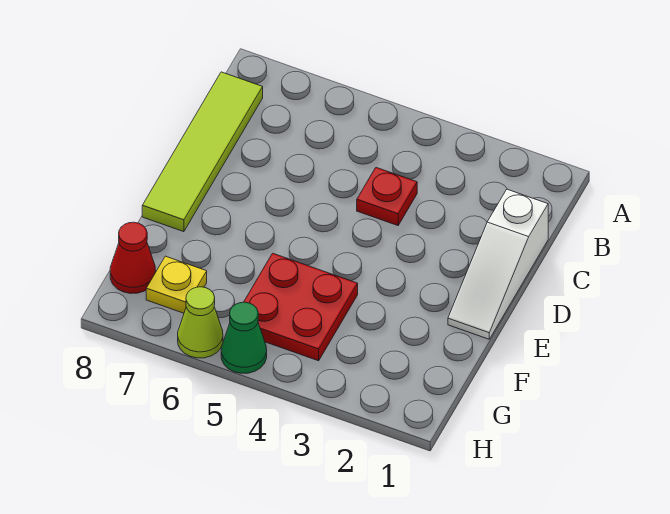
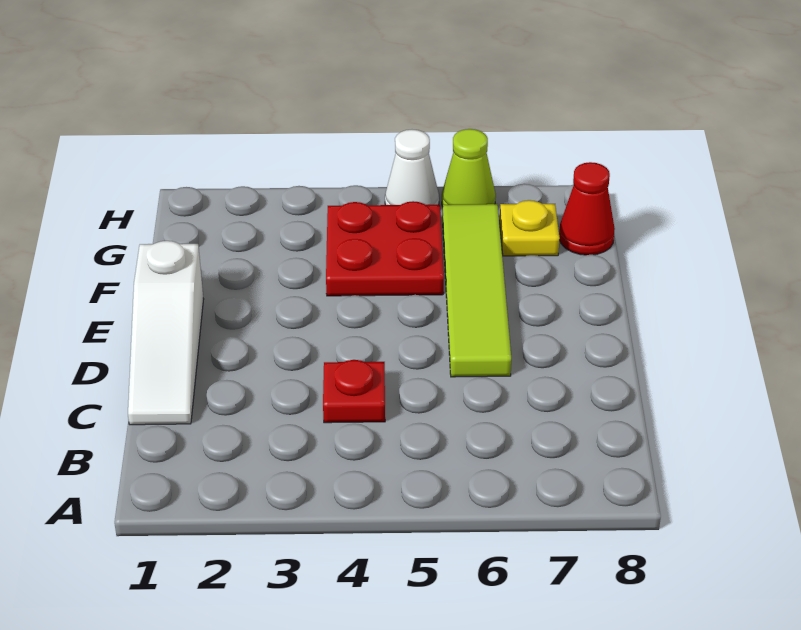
lime 1x4 tile [142,72,263,232] -> lime 1x4 tile moved to [443,204,511,377]
white 1x3 slope [448,189,548,339] -> white 1x3 slope turned to [128,241,204,425]
green 1x1 cone [221,302,267,373] -> white 1x1 cone [385,130,439,205]

